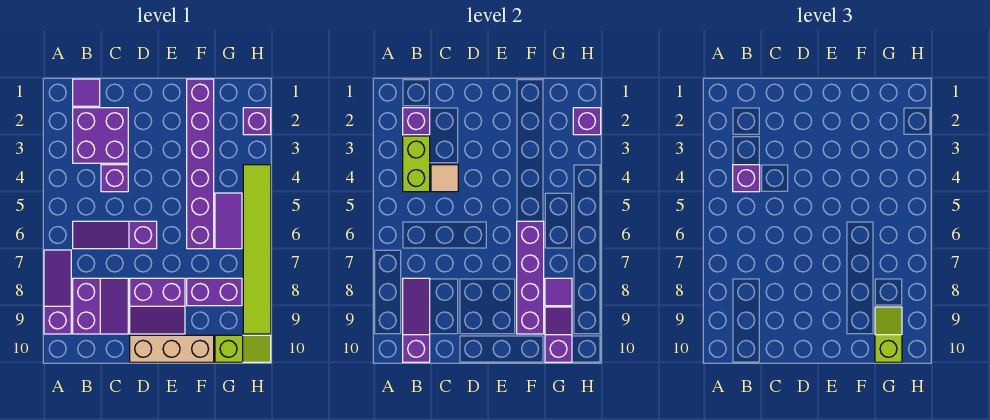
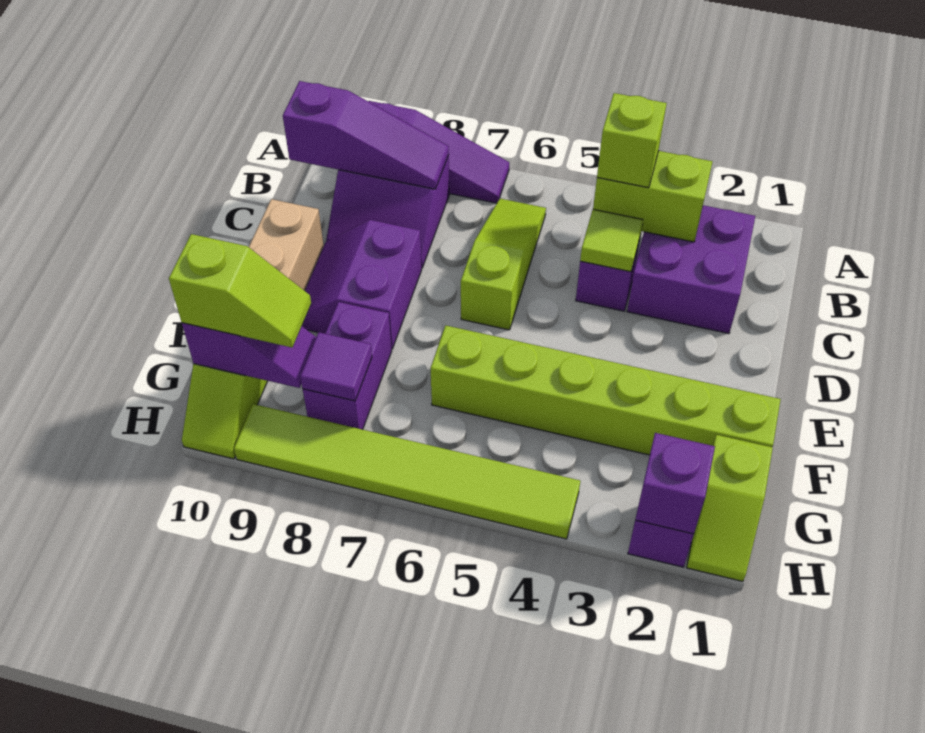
purple 1x1 tile [73,79,100,106] -> none
purple 1x1 brick [403,108,430,135] -> none
purple 1x1 brick [733,165,760,192] -> lime 1x1 brick [597,93,667,188]
purple 1x3 slope [73,221,157,249] -> lime 1x3 slope [461,199,546,330]
tan 1x1 tile [431,165,458,192] -> lime 1x1 tile [580,209,643,272]
purple 1x6 brick [187,79,214,249] -> lime 1x6 brick [431,325,781,455]
purple 1x4 brick [517,221,544,334] -> none
none -> lime 1x2 slope [687,435,773,581]
purple 1x2 tile [215,193,242,249] -> none

